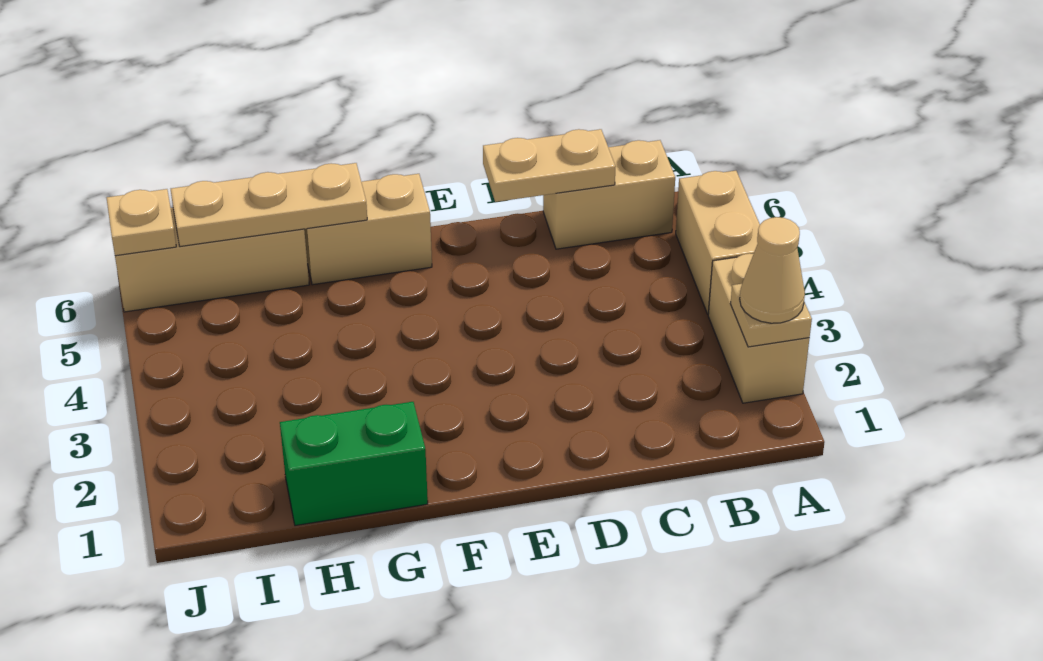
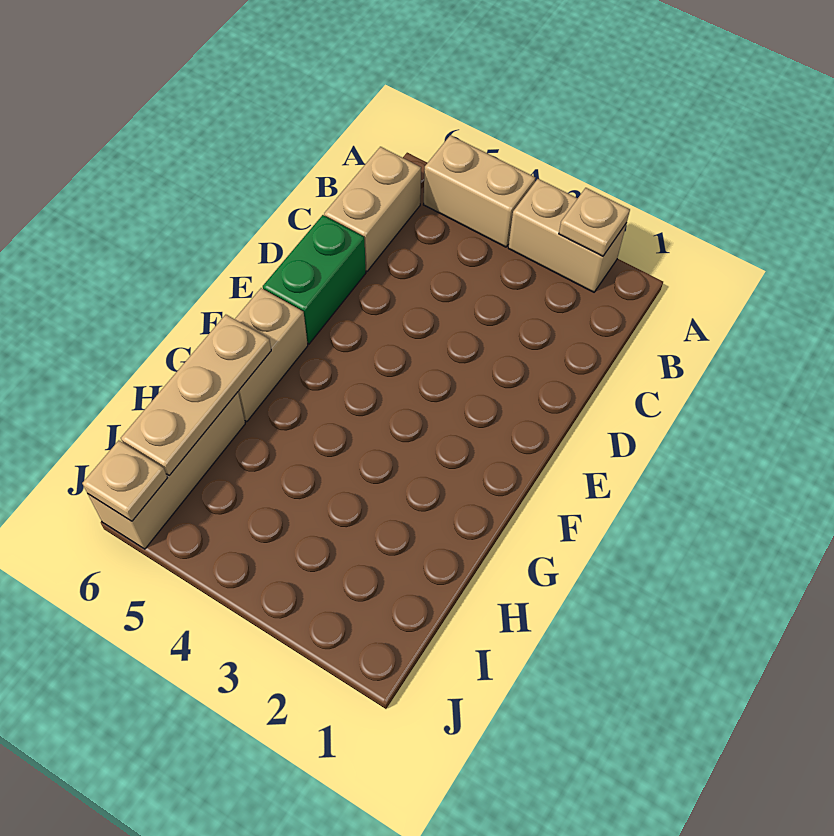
tan 1x1 cone [740,217,805,323] -> none
tan 1x2 plate [483,129,616,202] -> none
green 1x2 brick [280,402,428,526] -> green 1x2 brick moved to [263,215,366,344]

